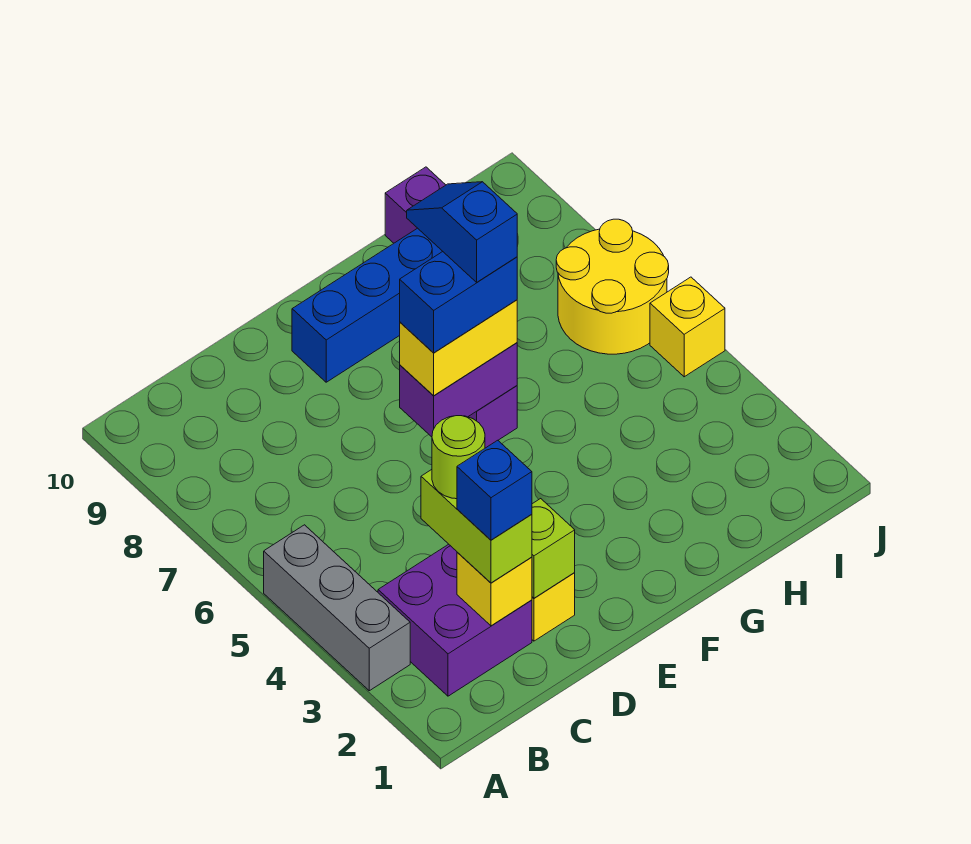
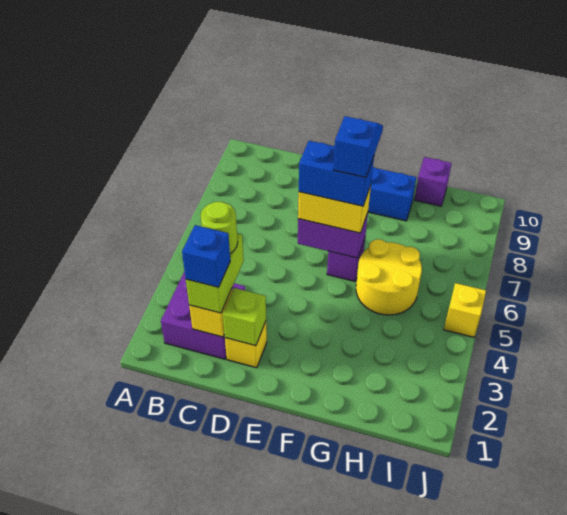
grey 1x3 brick [264,525,410,691] -> none
yellow 2x2 round brick [556,219,669,354] -> yellow 2x2 round brick moved to [356,239,422,315]

